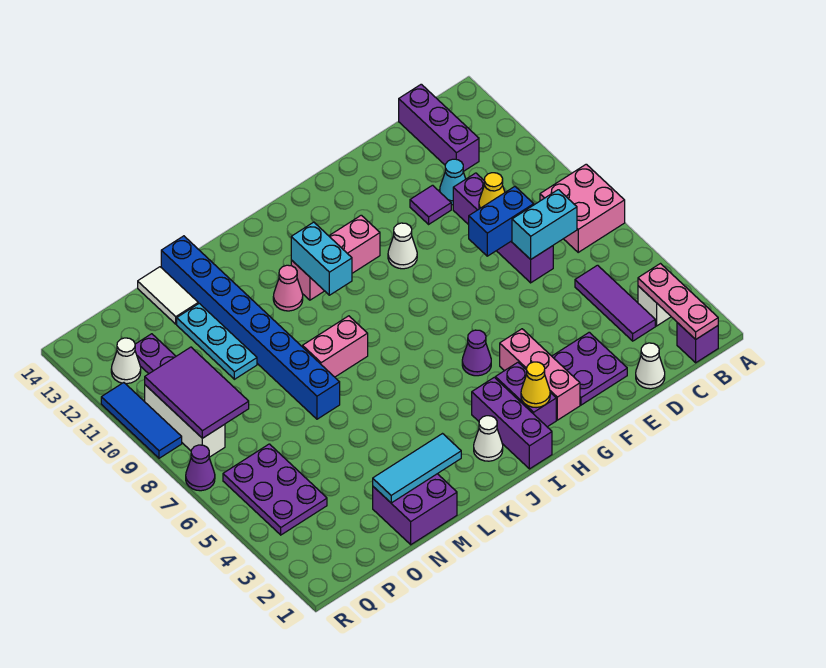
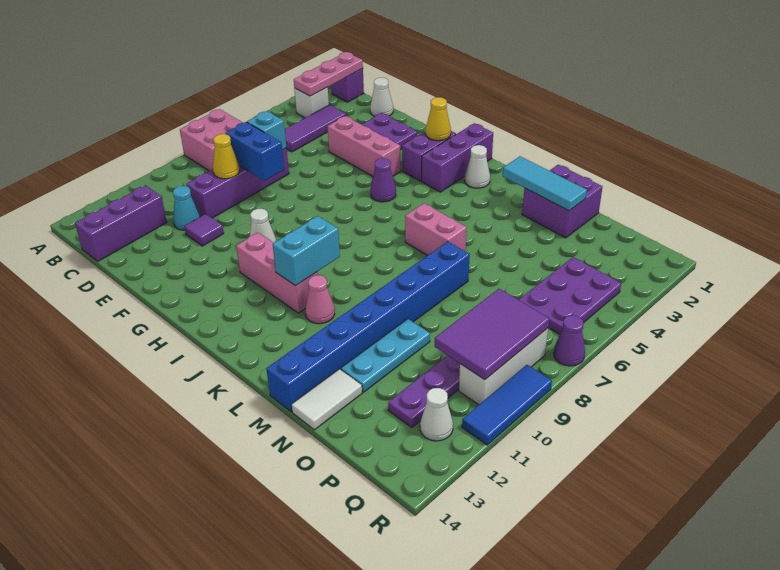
cyan 1x2 brick [512,190,577,259] -> cyan 1x1 brick [247,111,286,150]
pink 1x3 brick [500,329,580,420] -> pink 1x3 brick turned to [327,116,401,176]
pink 1x2 brick [303,316,368,377] -> pink 1x2 brick moved to [405,203,467,255]

